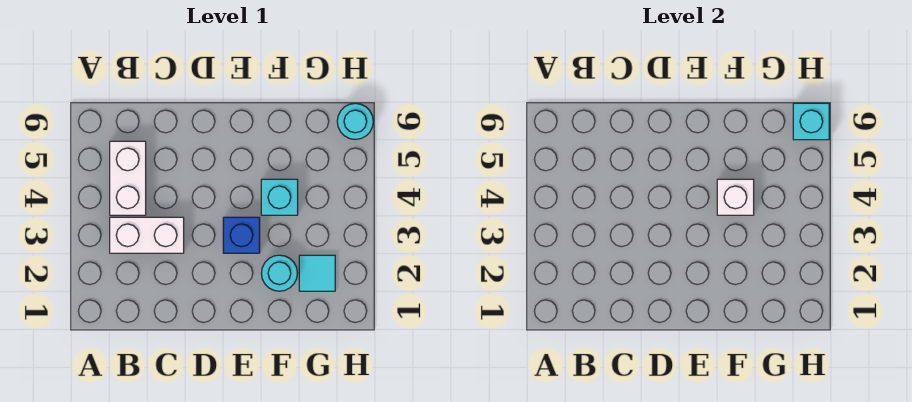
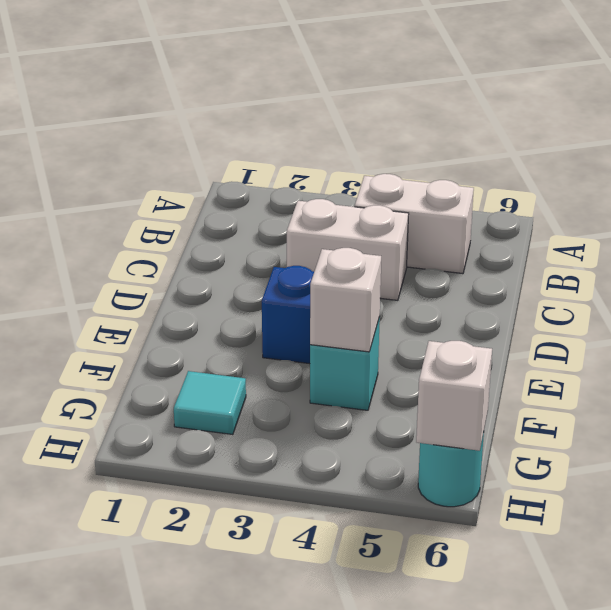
white 1x2 brick [110,217,184,253] -> white 1x2 brick turned to [287,199,409,300]
cyan 1x1 round brick [261,255,297,291] -> none
cyan 1x1 brick [793,103,829,140] -> white 1x1 brick [416,341,492,451]

